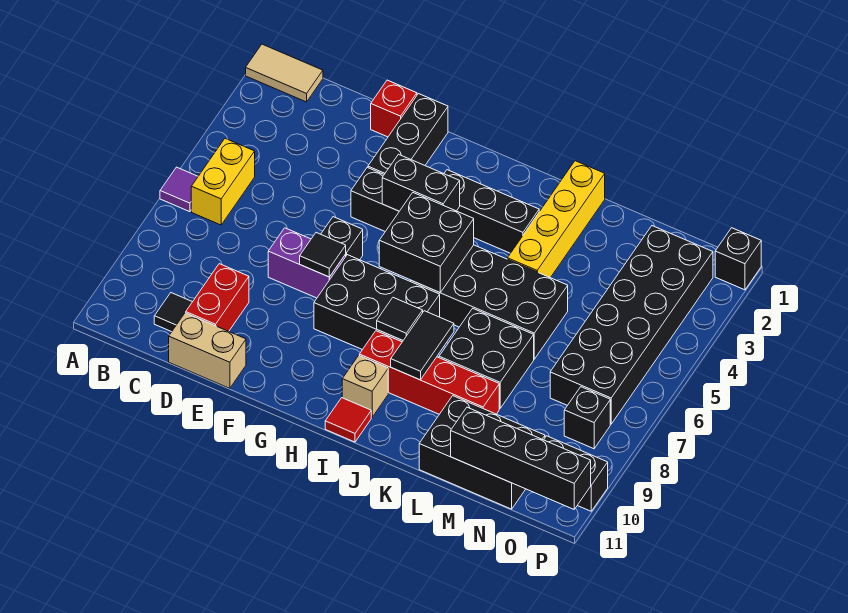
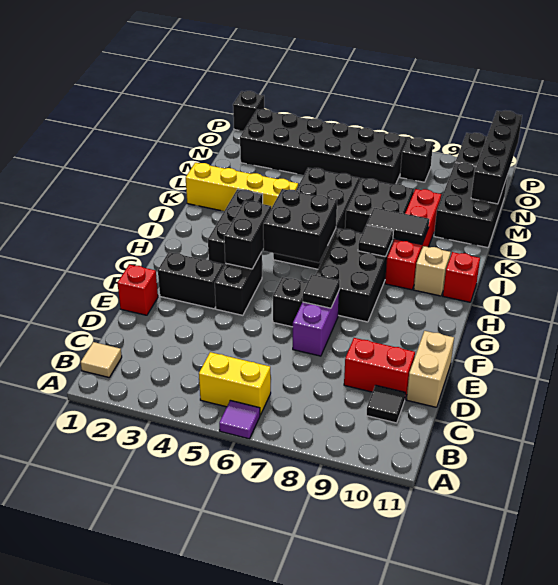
tan 1x2 tile [246,44,323,102] -> tan 1x1 tile [80,342,122,377]
black 1x3 brick [368,94,448,174] -> black 1x2 brick [158,252,223,309]
red 1x1 tile [325,398,371,442] -> red 1x1 brick [443,252,480,302]

